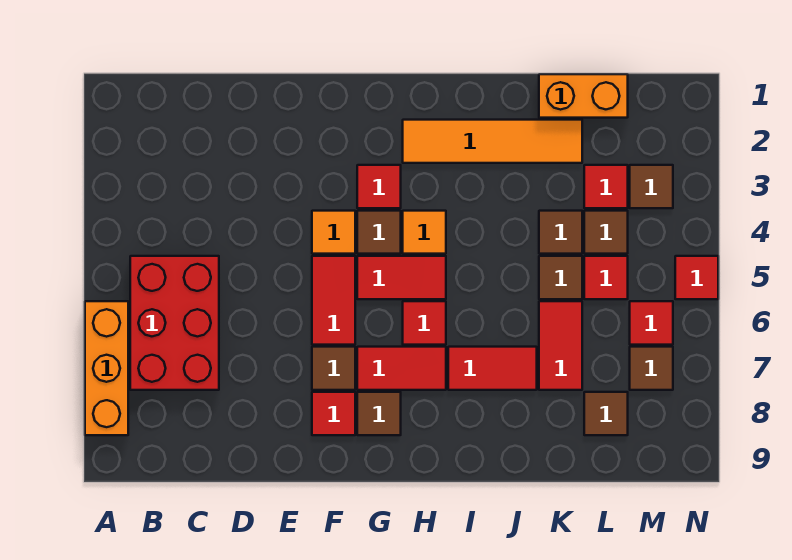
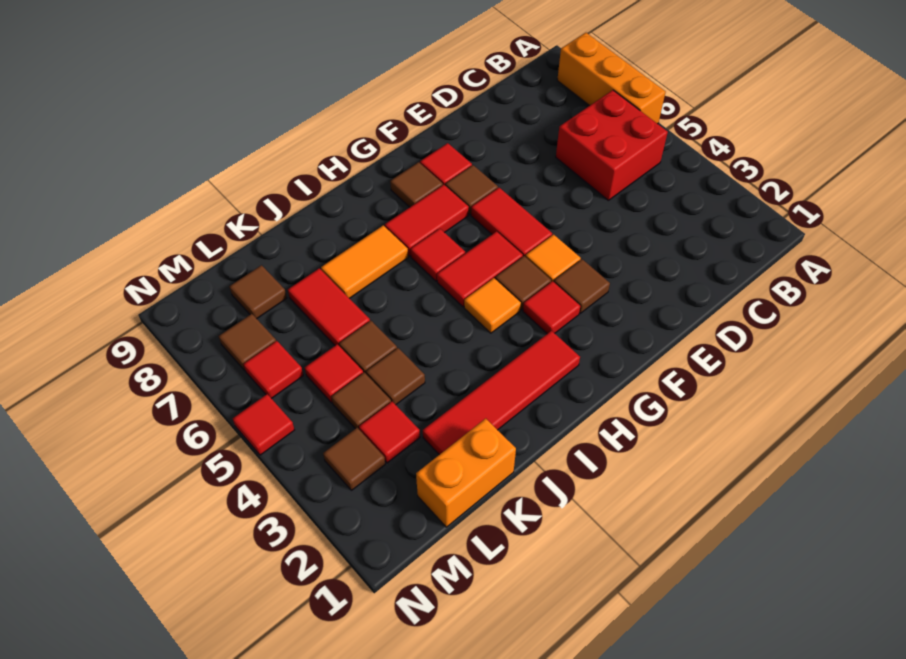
red 2x3 brick [130,256,219,390] -> red 2x2 brick [556,90,668,200]
none -> brown 1x1 tile [554,259,610,313]
orange 1x4 tile [403,120,582,163] -> red 1x4 tile [423,331,580,455]
red 1x2 tile [448,347,537,390] -> orange 1x2 tile [321,225,408,298]

